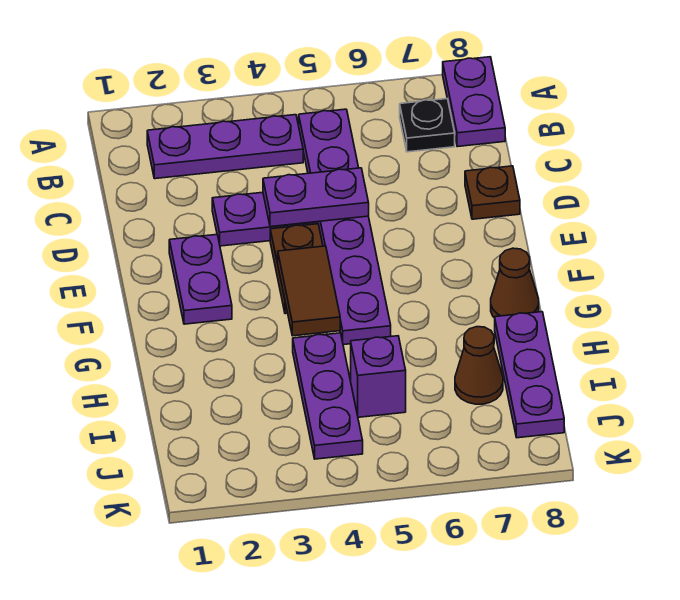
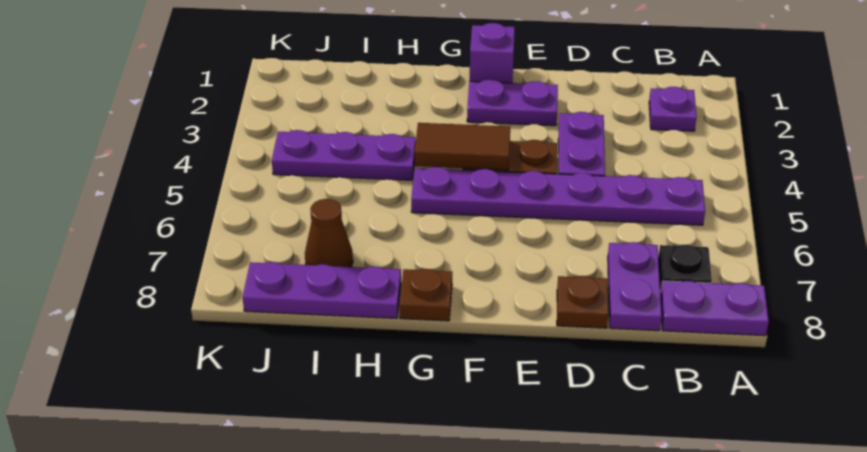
purple 1x3 plate [147,115,303,179] -> purple 1x1 plate [649,87,697,131]
purple 1x2 plate [263,168,369,227] -> purple 1x2 plate moved to [608,242,662,331]
brown 1x1 cone [491,248,539,318] -> brown 1x1 plate [399,269,452,321]
purple 1x1 brick [351,336,406,417] -> purple 1x1 brick moved to [470,23,515,83]

